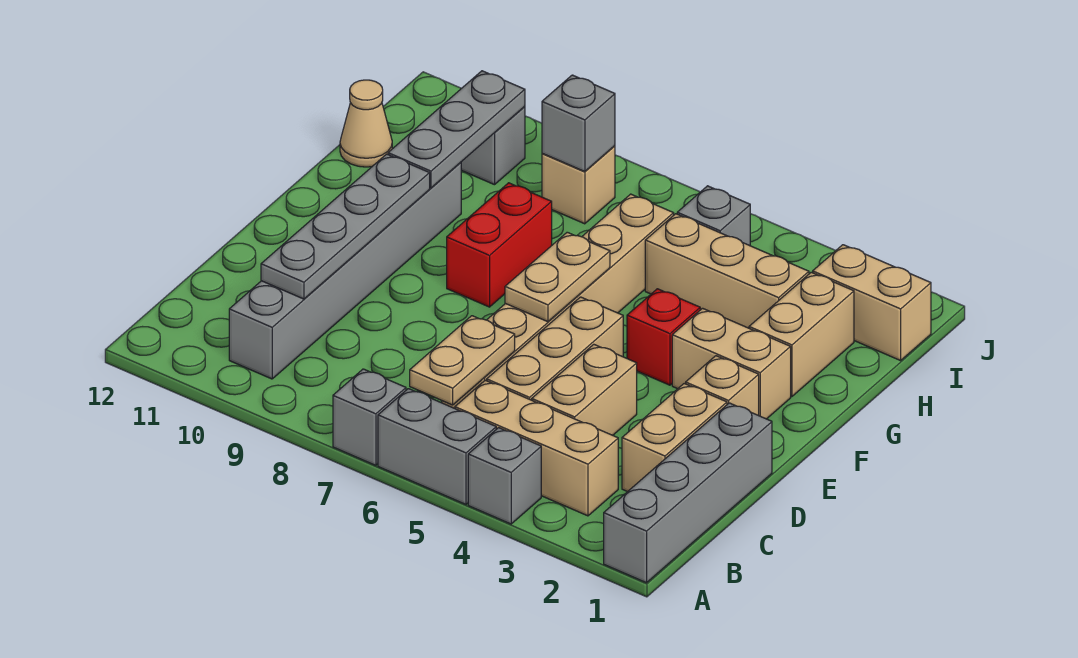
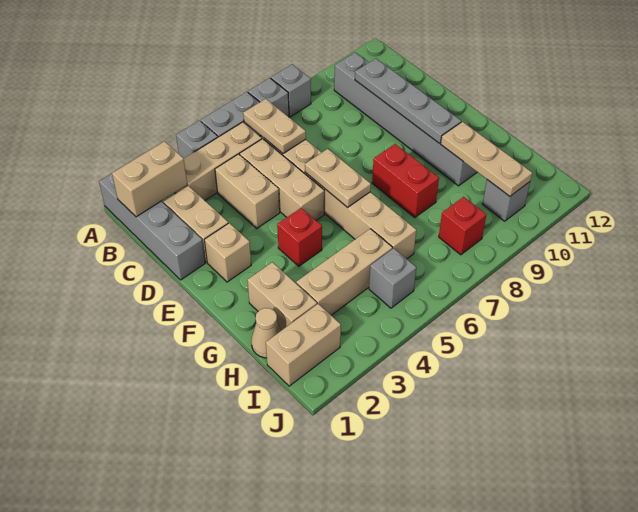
tan 1x2 brick [672,308,791,419] -> tan 1x2 brick moved to [112,141,187,217]
grey 1x3 plate [388,71,525,188] -> tan 1x3 plate [441,122,532,196]
tan 1x1 cone [340,80,392,167] -> tan 1x1 cone moved to [251,308,281,358]
tan 1x1 brick [542,146,615,224] -> red 1x1 brick [439,197,486,255]
grey 1x1 brick [542,75,615,172] -> grey 1x1 brick moved to [271,64,311,117]

